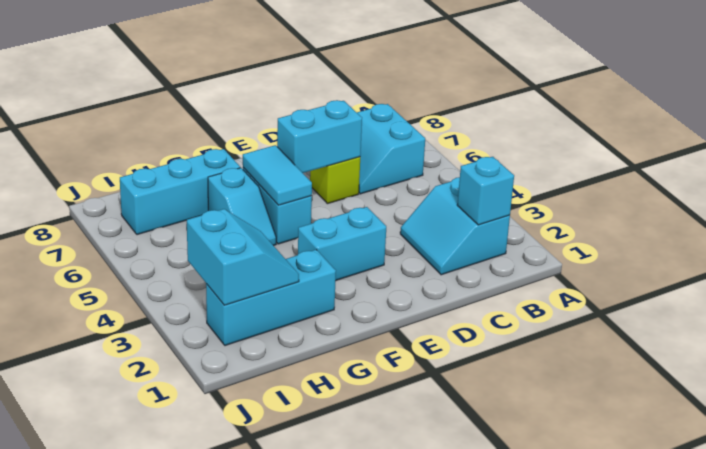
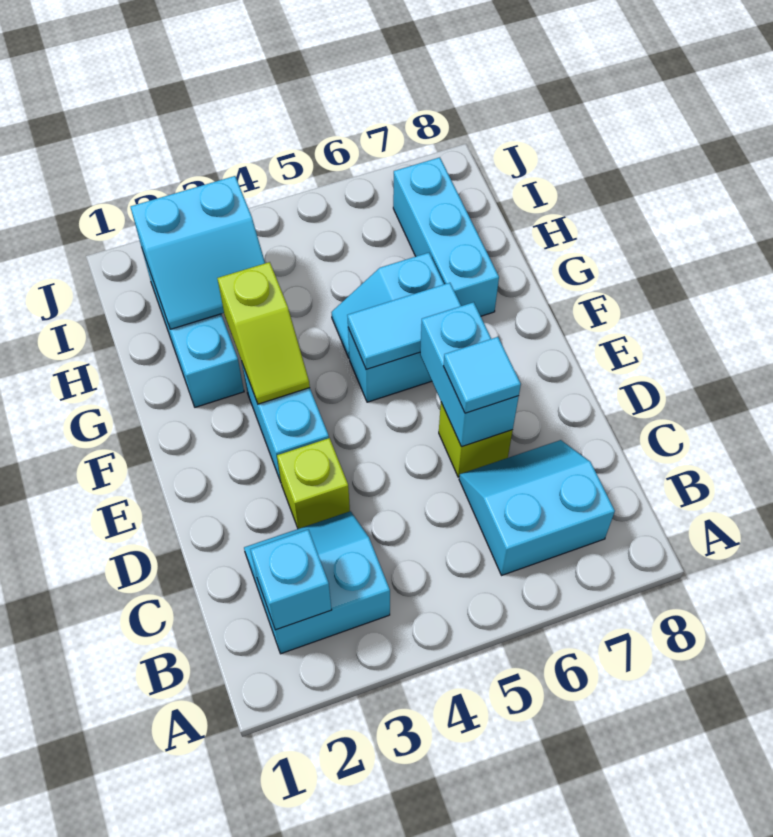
none -> lime 1x1 brick [277,438,350,529]
none -> cyan 1x1 tile [444,337,521,413]
none -> lime 1x2 slope [217,262,310,404]

